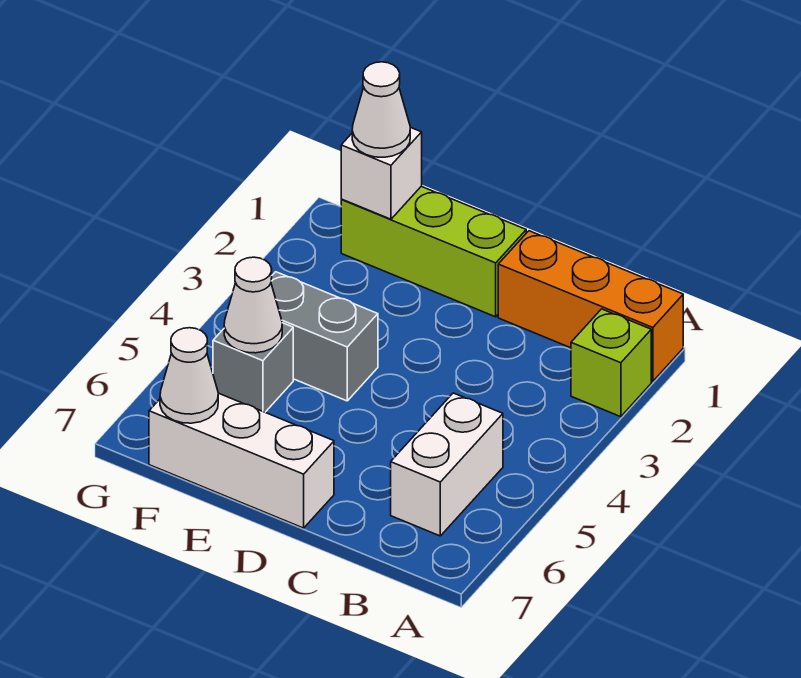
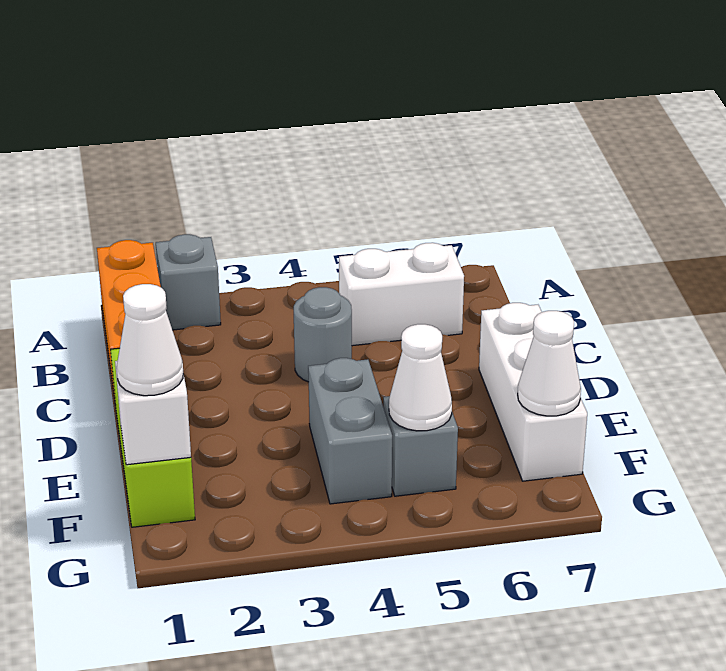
lime 1x1 brick [571,309,651,417] -> grey 1x1 brick [156,234,221,330]
none -> grey 1x1 round brick [294,287,352,382]

